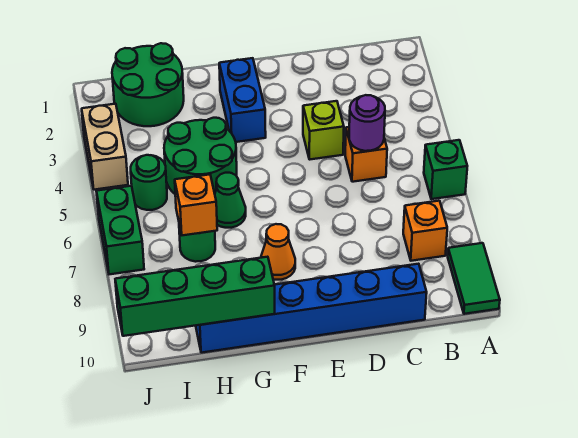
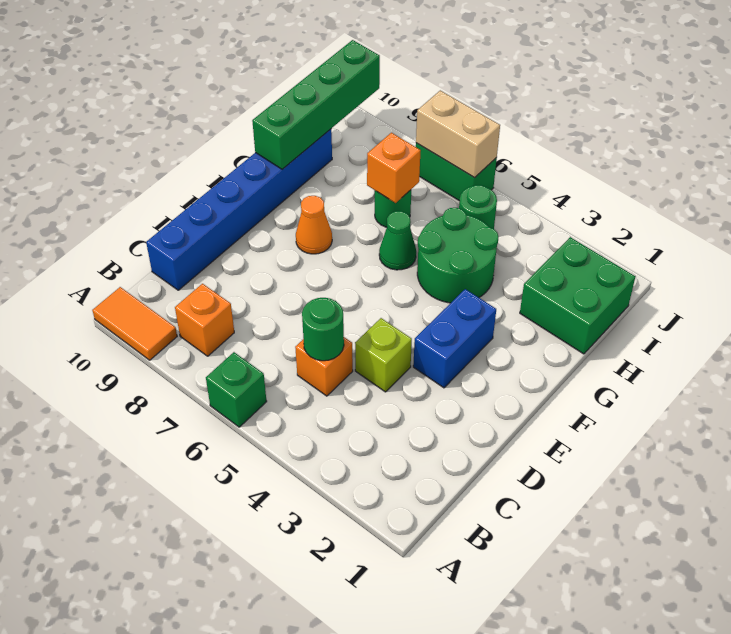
green 1x2 tile [448,243,500,314] -> orange 1x2 tile [92,287,177,360]
purple 1x1 round brick [349,95,385,151] -> green 1x1 round brick [302,298,344,361]
blue 1x2 brick [219,58,266,142] -> blue 1x2 brick turned to [413,289,496,388]
green 2x2 round brick [112,43,184,126] -> green 2x2 brick [520,237,636,354]
tan 1x2 brick [82,104,128,190] -> tan 1x2 brick moved to [416,90,500,178]

